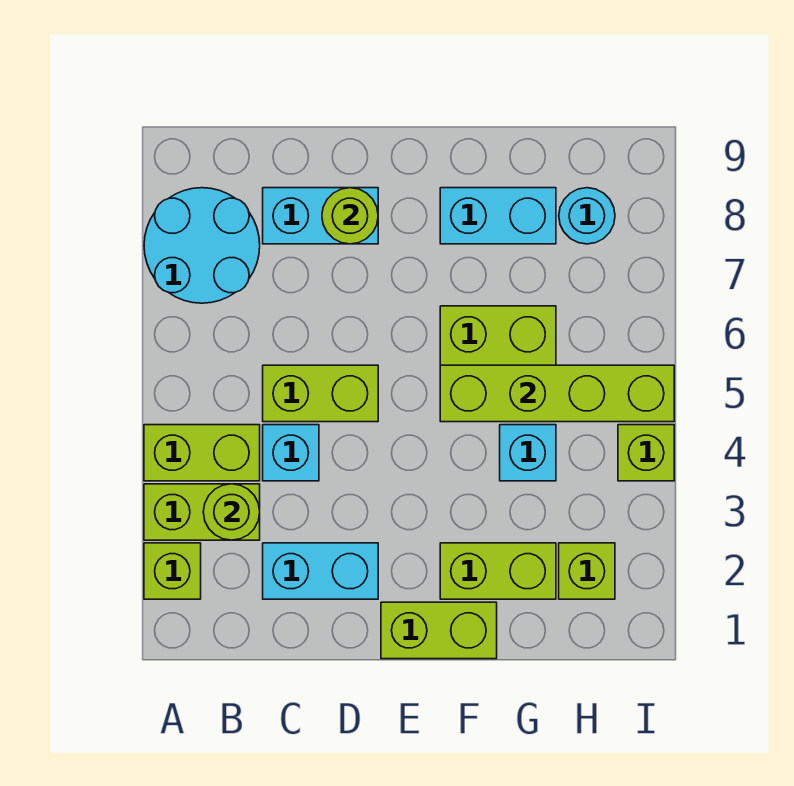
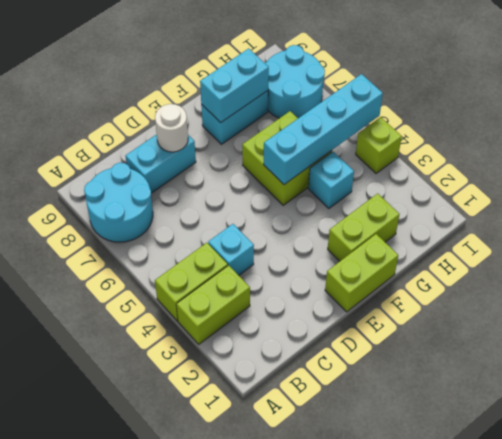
lime 1x1 brick [144,543,201,599] -> none
lime 1x1 round brick [203,484,260,540] -> none
cyan 1x2 brick [263,543,378,599] -> cyan 1x2 brick moved to [200,48,269,123]
lime 1x2 brick [263,365,378,422] -> none
lime 1x1 round brick [322,188,378,244] -> white 1x1 round brick [155,104,188,152]
lime 1x4 brick [440,365,674,422] -> cyan 1x4 brick [264,74,383,185]
lime 1x1 brick [559,543,615,599] -> none
cyan 1x1 round brick [559,188,615,244] -> cyan 2x2 round brick [265,45,325,118]

